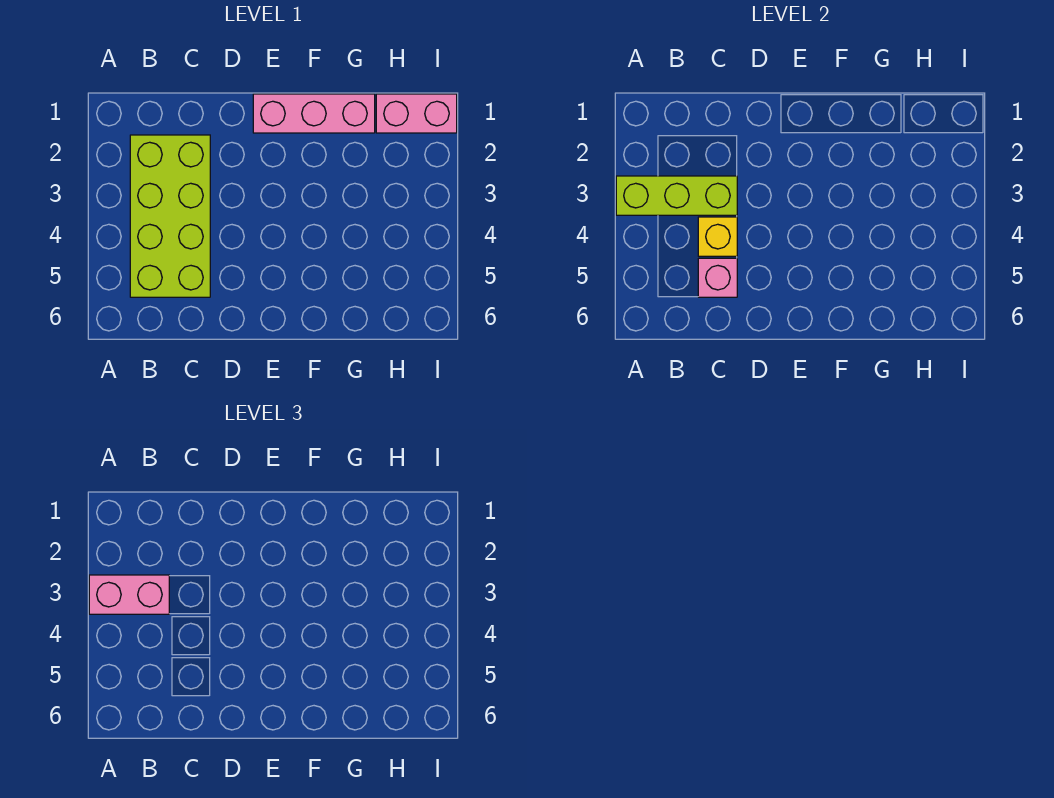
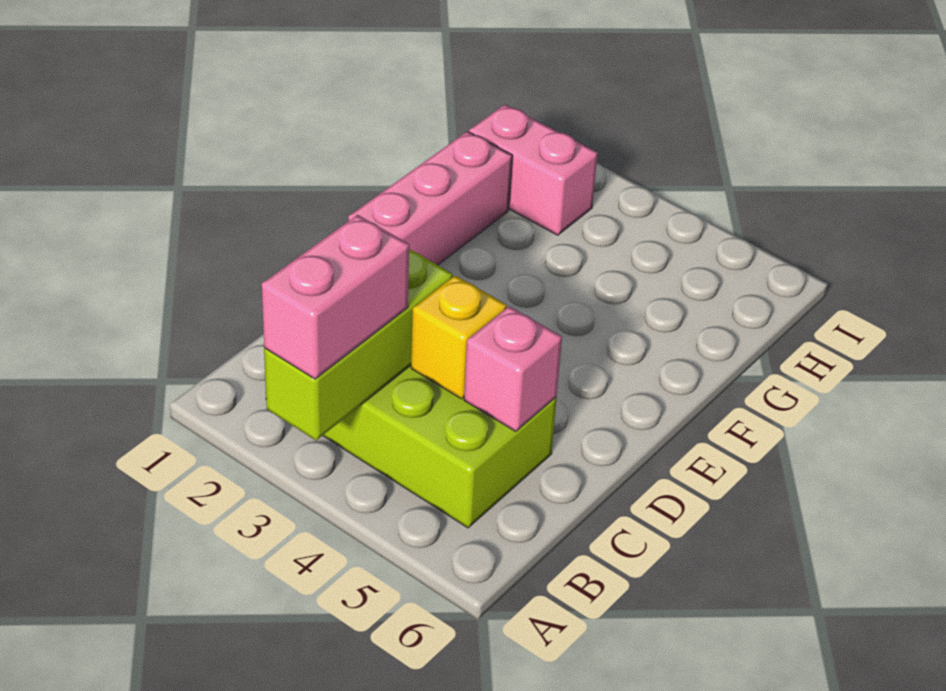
pink 1x2 brick [376,94,457,133] -> pink 1x2 brick turned to [469,105,598,235]

